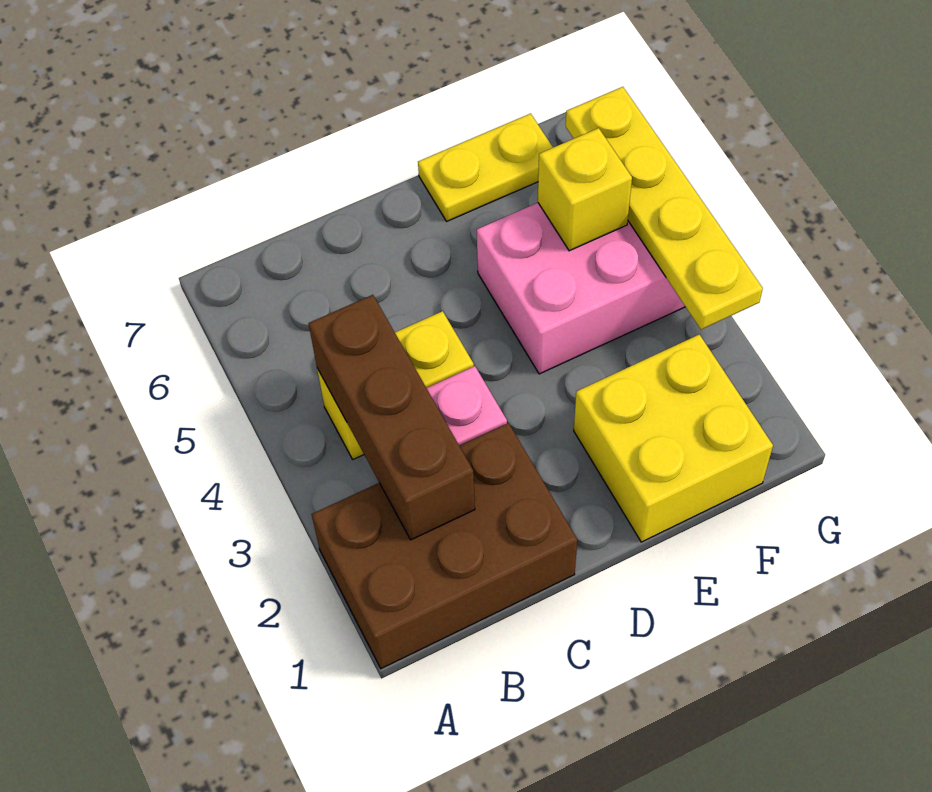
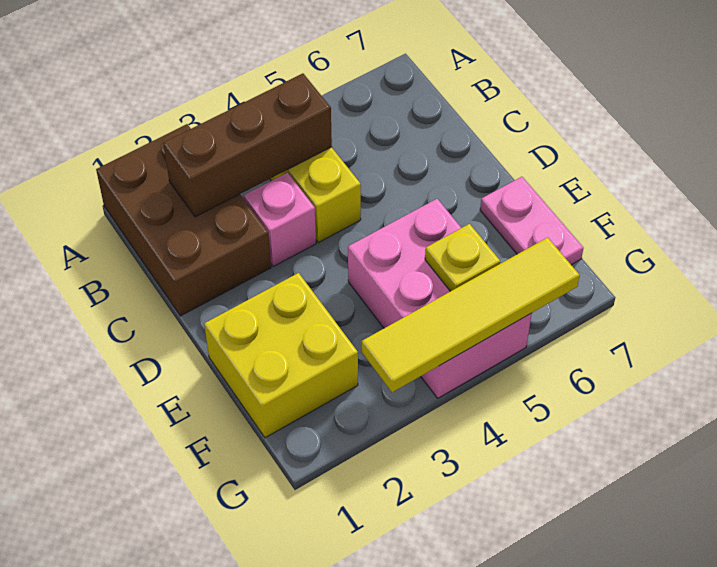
yellow 1x2 plate [418,114,553,221] -> pink 1x2 plate [480,177,583,265]
yellow 1x1 brick [538,128,632,251] -> yellow 1x1 plate [425,224,500,291]
yellow 1x4 plate [566,87,763,329] -> yellow 1x4 tile [362,238,580,392]

